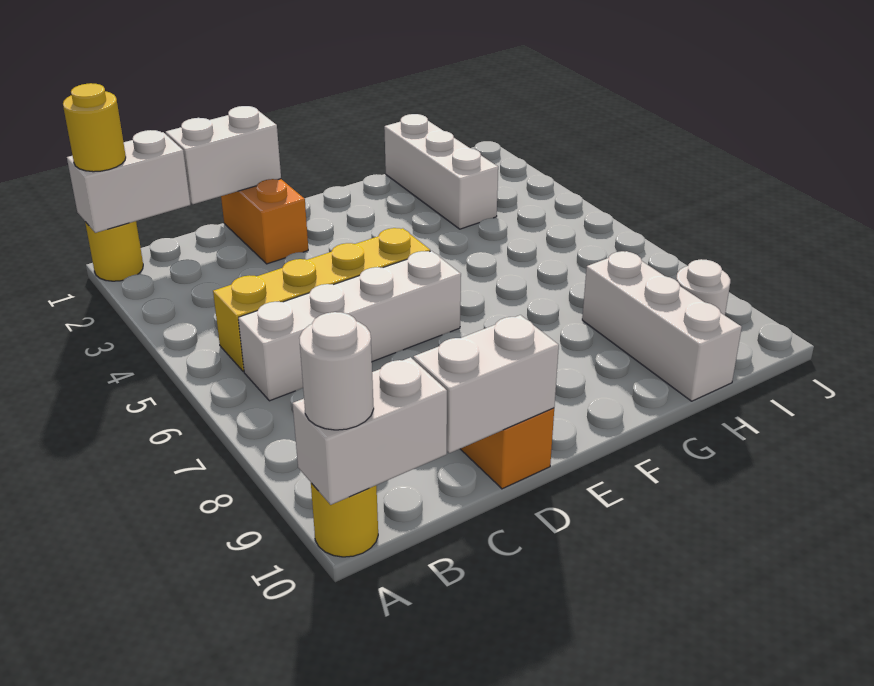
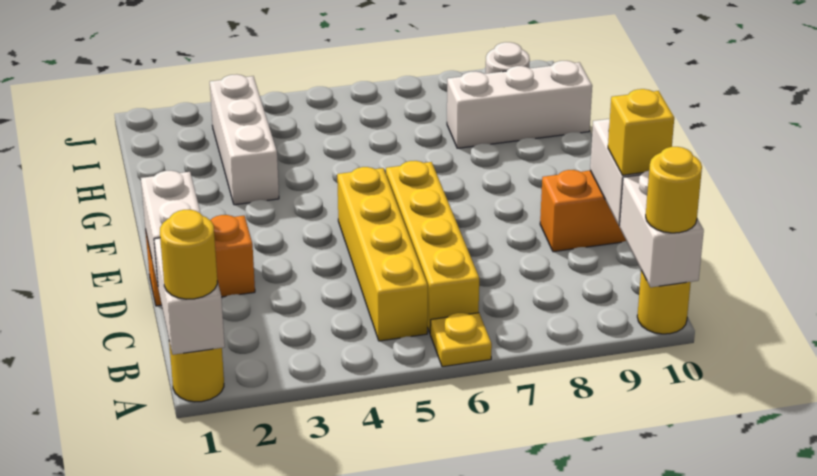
none -> yellow 1x1 plate [430,313,492,367]
white 1x1 round brick [299,312,374,430] -> yellow 1x1 round brick [646,147,702,233]
white 1x4 brick [238,251,461,401] -> yellow 1x4 brick [386,161,479,333]
none -> yellow 1x1 brick [608,89,674,175]
white 1x3 brick [384,114,498,229] -> white 1x3 brick turned to [210,74,279,205]

